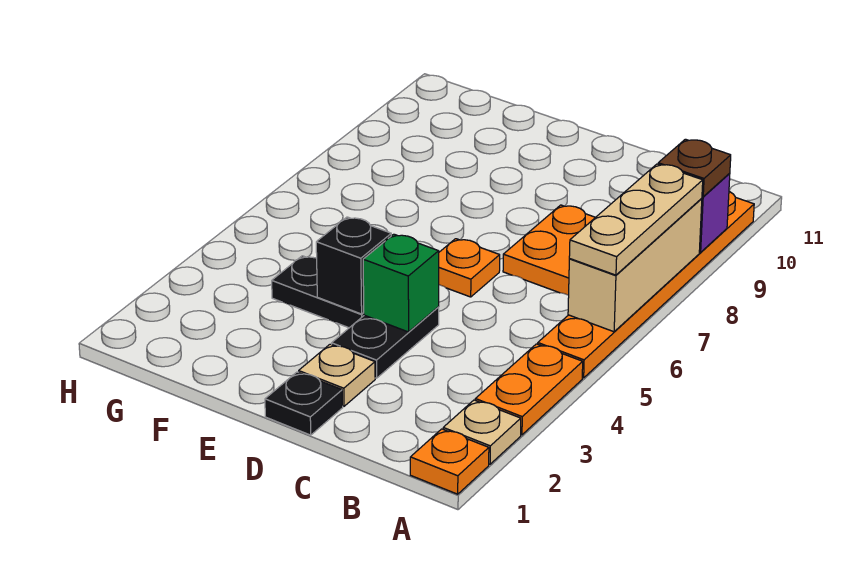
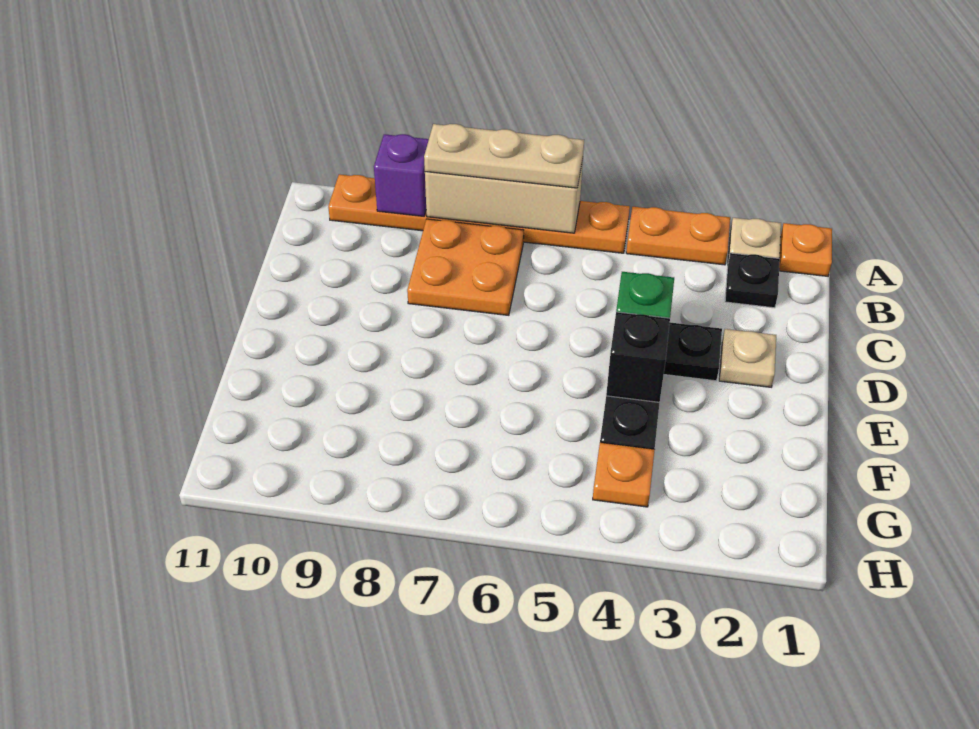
brown 1x1 plate [658,139,731,197] -> none
black 1x1 plate [265,372,343,435] -> black 1x1 plate moved to [725,253,780,308]
orange 1x1 plate [439,239,500,297] -> orange 1x1 plate moved to [593,443,655,507]

